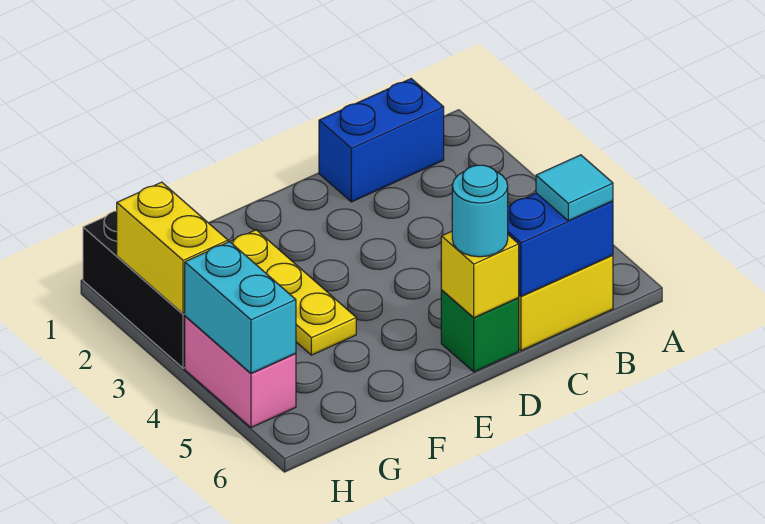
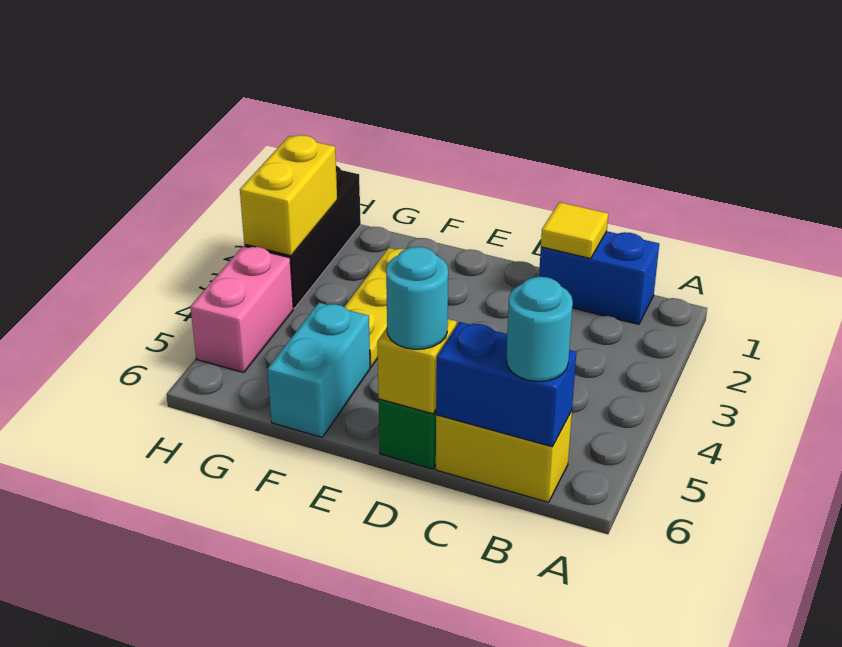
cyan 1x1 tile [536,155,613,221] -> cyan 1x1 round brick [506,277,573,381]
none -> yellow 1x1 tile [541,202,608,259]
cyan 1x2 brick [185,242,296,373] -> cyan 1x2 brick moved to [267,303,370,437]

